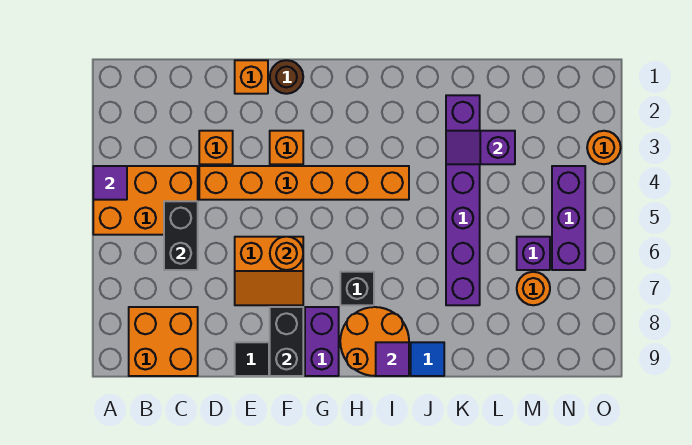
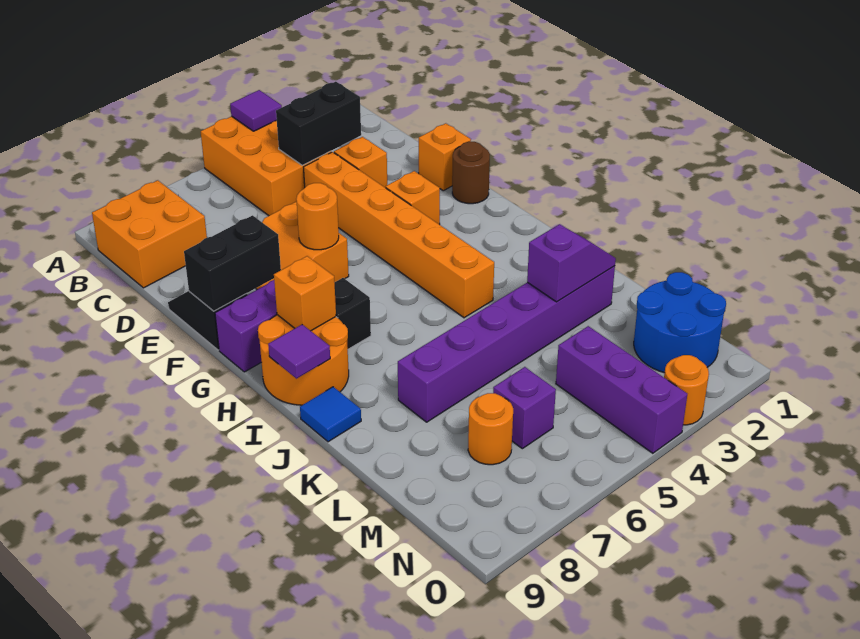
black 1x2 brick [164,201,198,270] -> black 1x2 brick moved to [276,82,361,165]
none -> orange 1x1 brick [274,256,336,331]
purple 1x2 slope [446,131,515,164] -> purple 1x2 slope turned to [527,224,616,302]
none -> blue 2x2 round brick [634,272,726,373]
purple 1x3 brick [552,166,585,270] -> purple 1x3 brick turned to [556,326,687,453]

